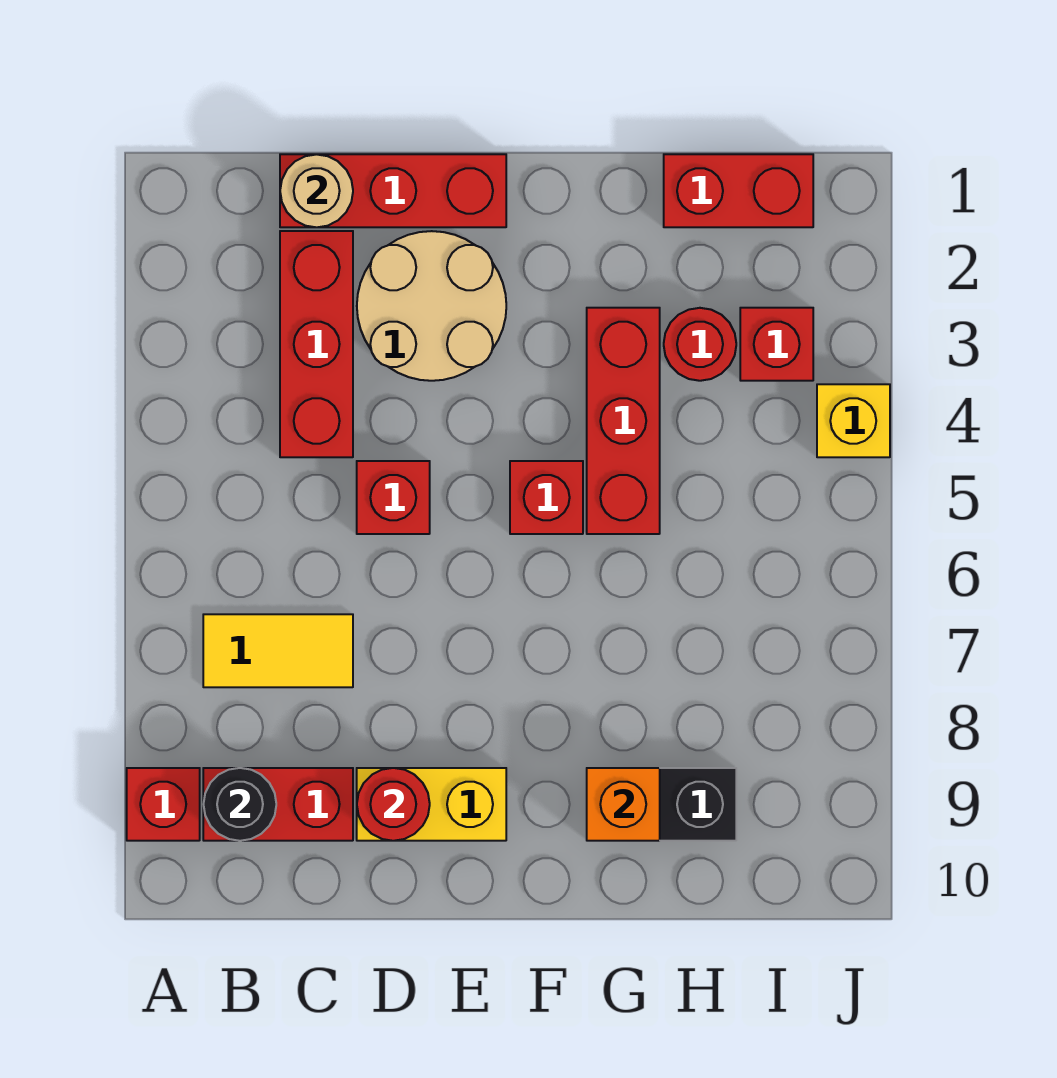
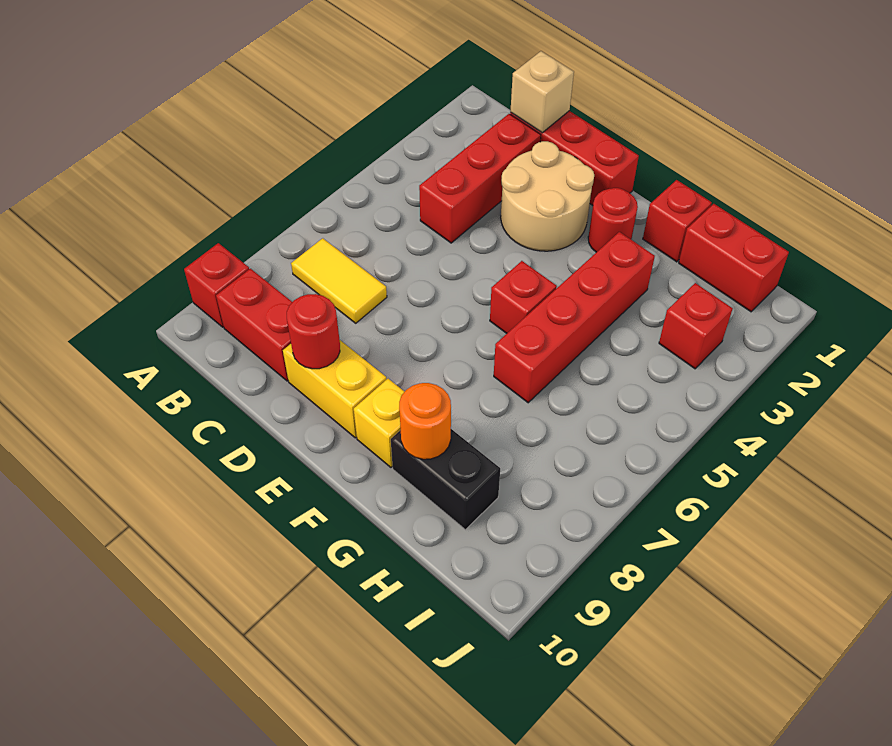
black 1x1 round brick [203,768,276,841] -> none
tan 1x1 round brick [280,154,353,227] -> tan 1x1 brick [510,51,574,133]
red 1x1 brick [357,461,430,534] -> red 1x1 brick moved to [643,180,712,262]
red 1x3 brick [587,308,660,534] -> red 1x4 brick [494,232,655,403]
orange 1x1 brick [587,768,660,841] -> orange 1x1 round brick [399,383,451,459]
red 1x1 round brick [664,308,736,381] -> red 1x1 round brick moved to [588,188,638,252]
yellow 1x1 brick [817,384,890,457] -> yellow 1x1 brick moved to [354,379,404,467]

